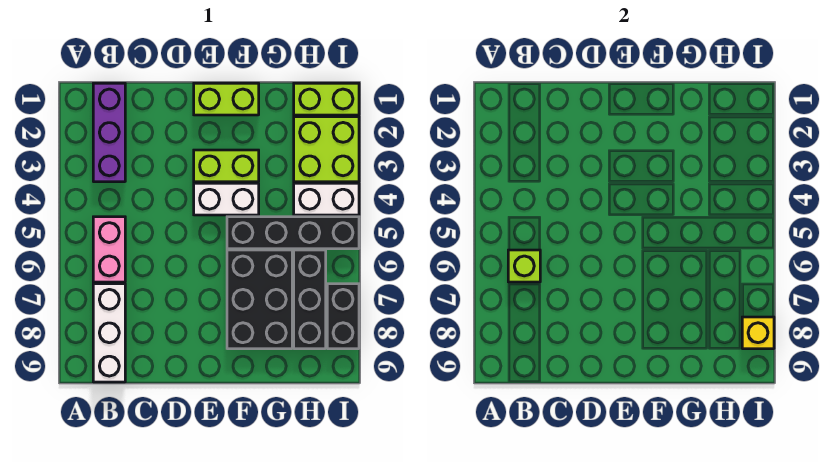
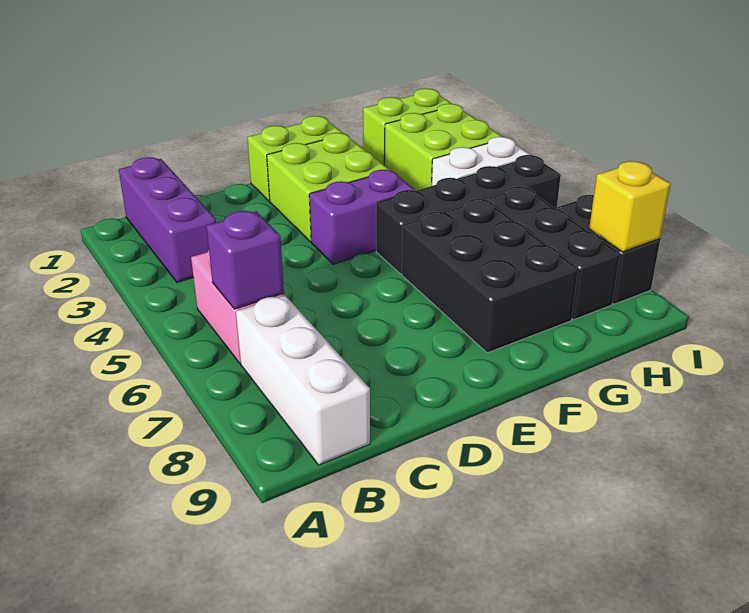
lime 1x1 brick [508,250,540,282] -> purple 1x1 brick [206,211,284,309]
lime 1x2 brick [194,150,259,182] -> lime 2x2 brick [267,133,390,242]
white 1x2 brick [194,183,259,215] -> purple 1x2 brick [309,170,415,264]

